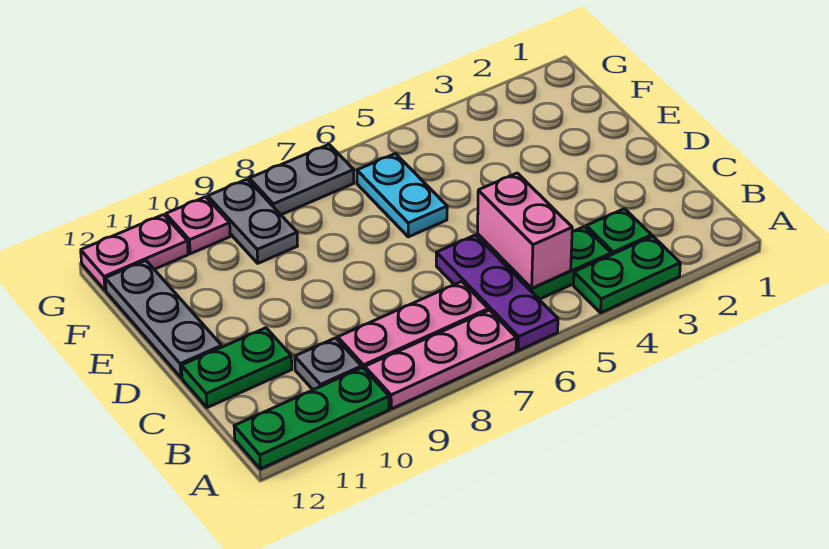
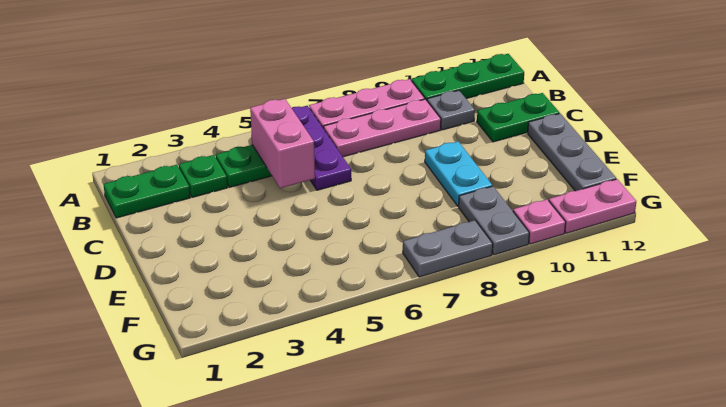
green 1x2 plate [574,236,680,313] -> green 1x2 plate moved to [103,165,190,218]
cyan 1x2 plate [357,154,447,237] -> cyan 1x2 plate moved to [425,141,492,206]

